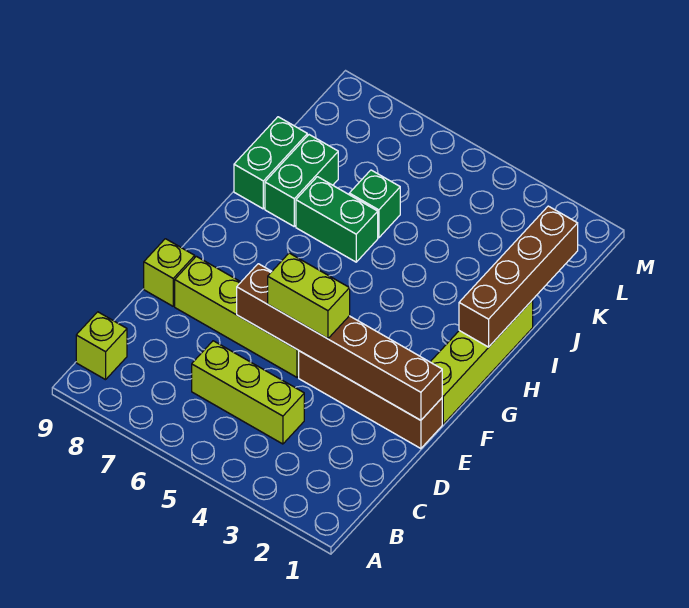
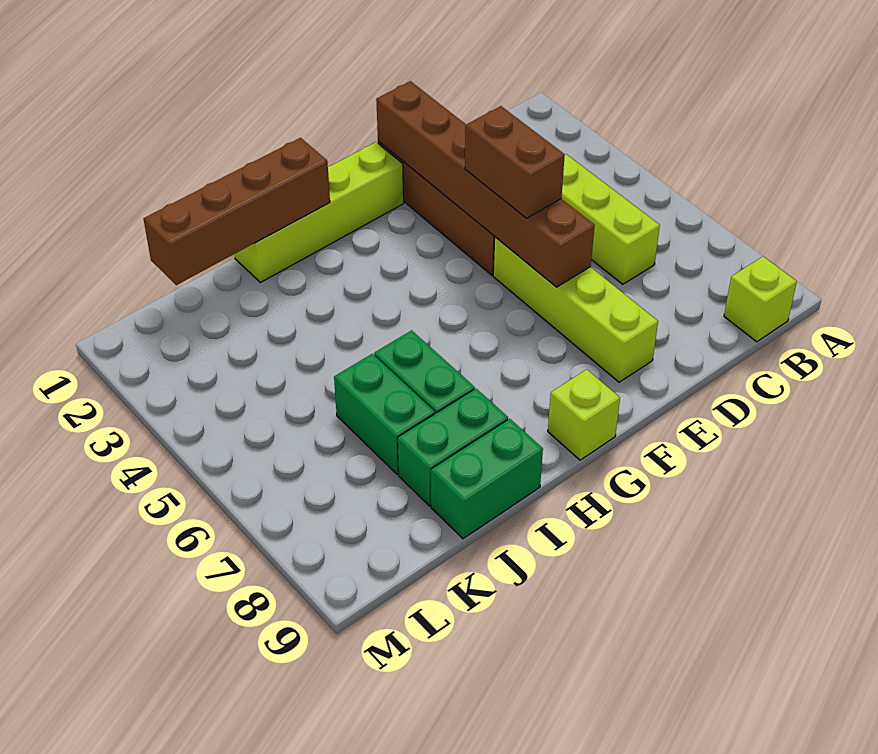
lime 1x2 brick [268,253,350,339] -> brown 1x2 brick [465,106,565,218]
lime 1x1 brick [144,239,195,306] -> lime 1x1 brick moved to [548,369,620,460]
green 1x1 brick [349,170,400,238] -> green 1x2 brick [334,354,435,474]

